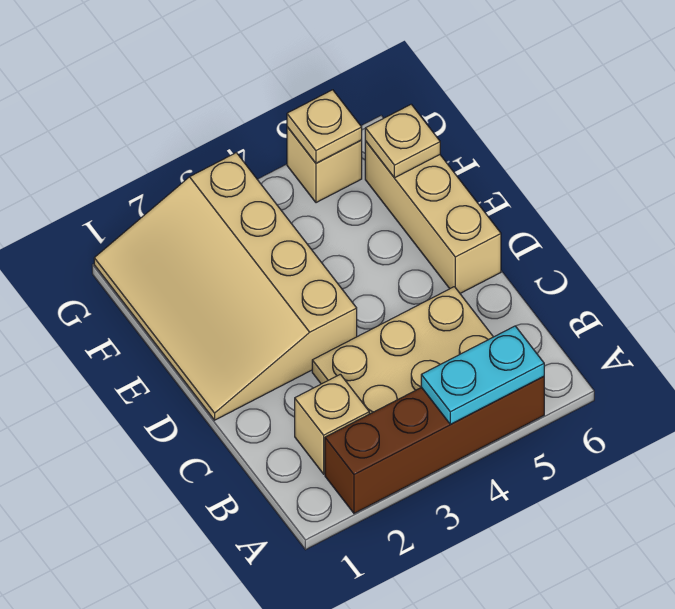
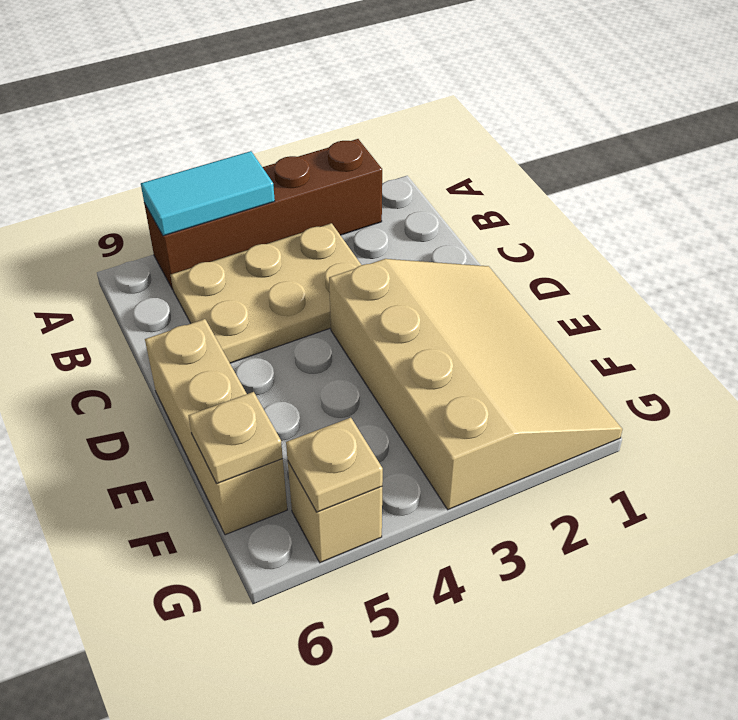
cyan 1x2 plate [421,326,544,424] -> cyan 1x2 tile [141,151,275,236]
tan 1x1 brick [295,374,369,474] -> none

